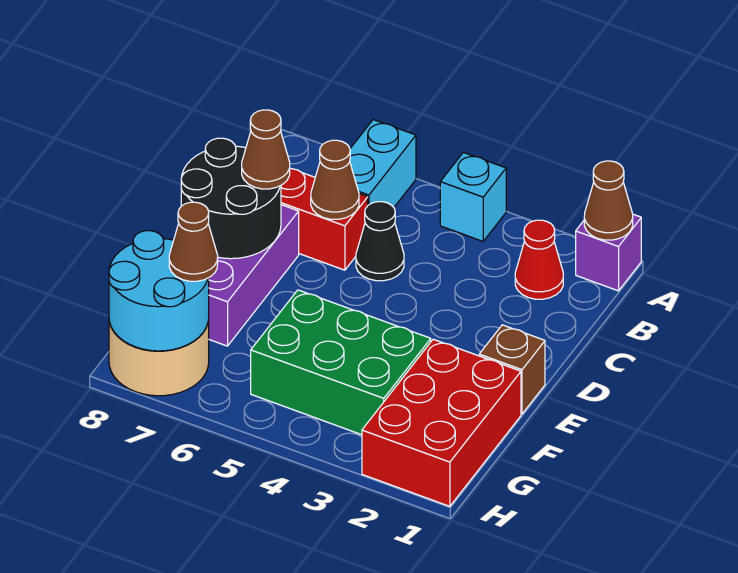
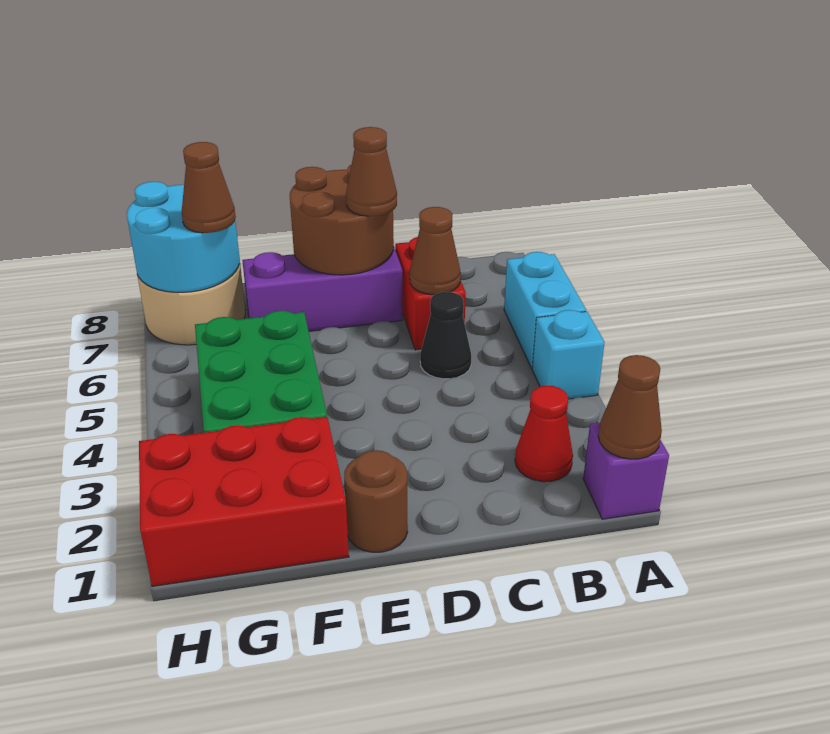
cyan 1x2 brick [350,120,416,207] -> cyan 1x2 brick turned to [504,252,586,368]
black 2x2 round brick [181,138,281,259] -> brown 2x2 round brick [290,165,394,275]
brown 1x1 brick [479,325,545,414] -> brown 1x1 round brick [344,450,408,552]

